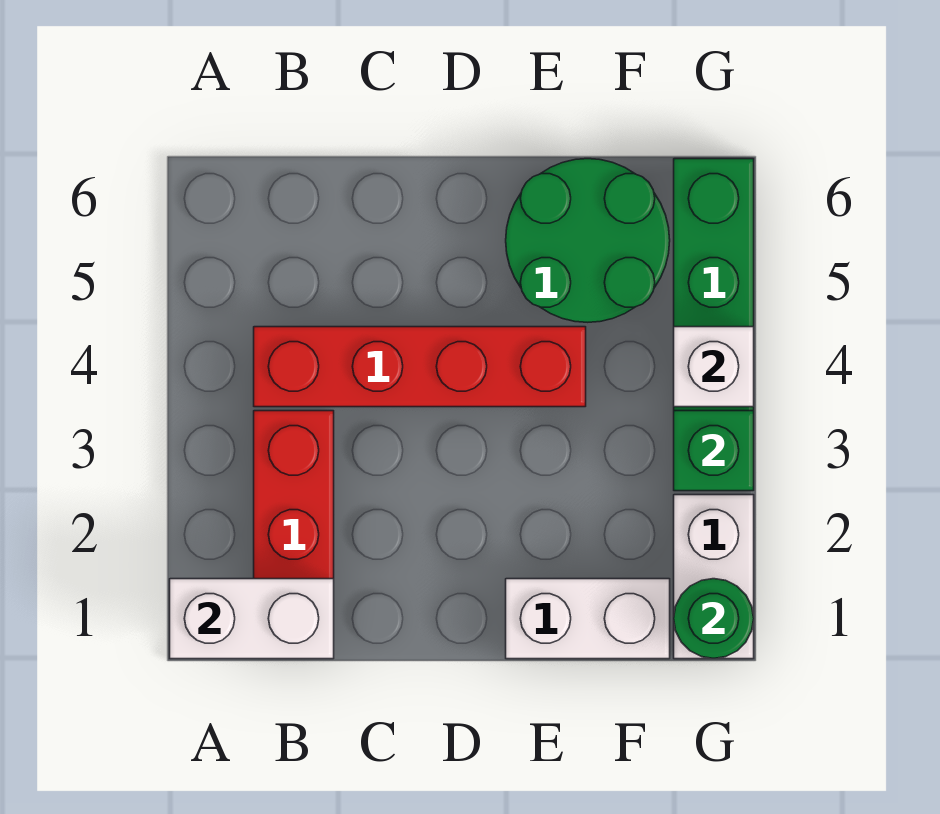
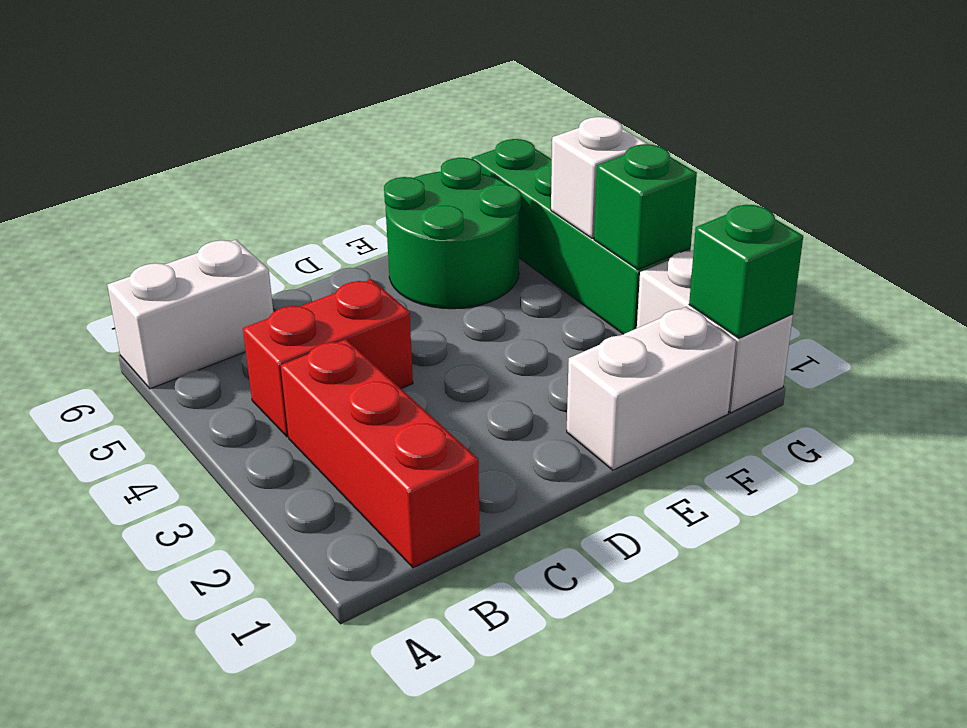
white 1x2 brick [170,579,334,659] -> white 1x2 brick moved to [107,240,273,389]
red 1x4 brick [254,327,586,407] -> red 1x2 brick [243,280,413,437]
green 1x1 round brick [674,579,754,658] -> green 1x1 brick [689,205,803,338]

